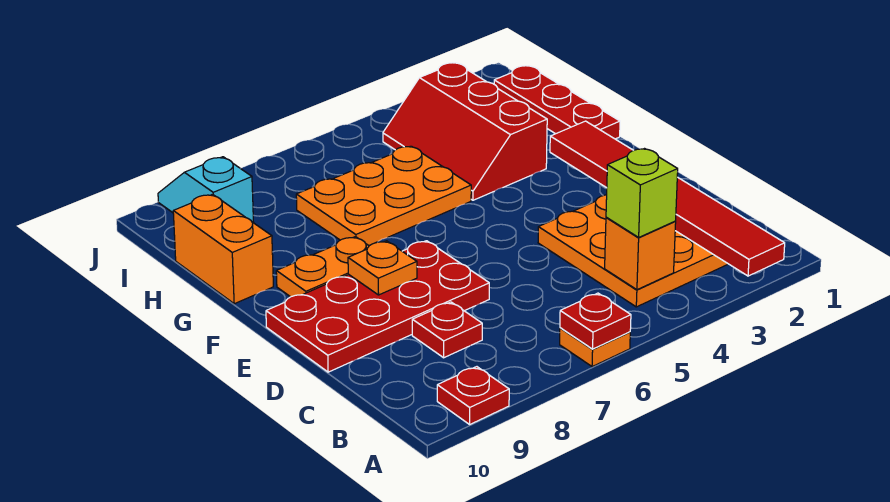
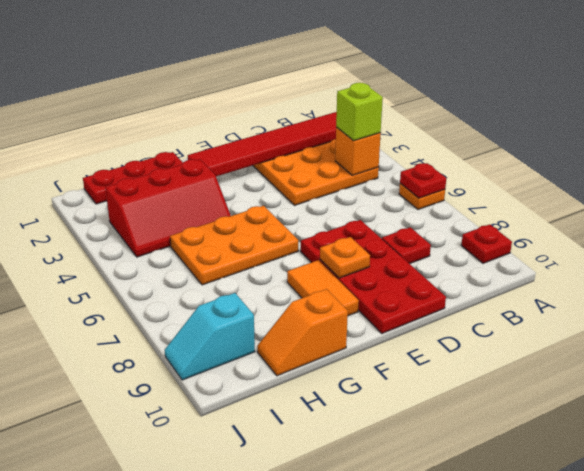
orange 1x2 plate [276,237,369,297] -> orange 1x2 tile [287,260,359,316]
orange 2x3 plate [296,146,471,245] -> orange 2x3 plate turned to [170,206,298,285]
orange 1x2 brick [173,194,273,304] -> orange 1x2 slope [257,289,348,376]

